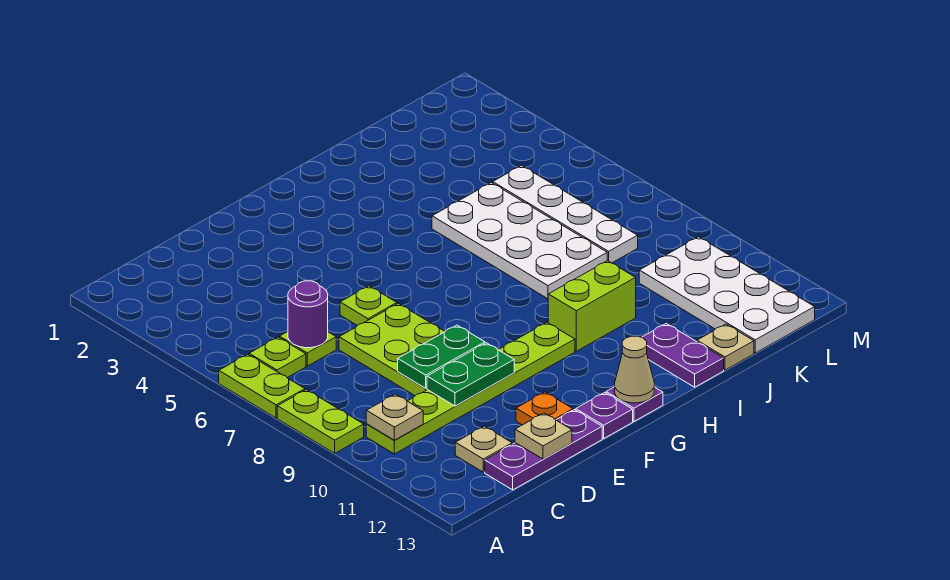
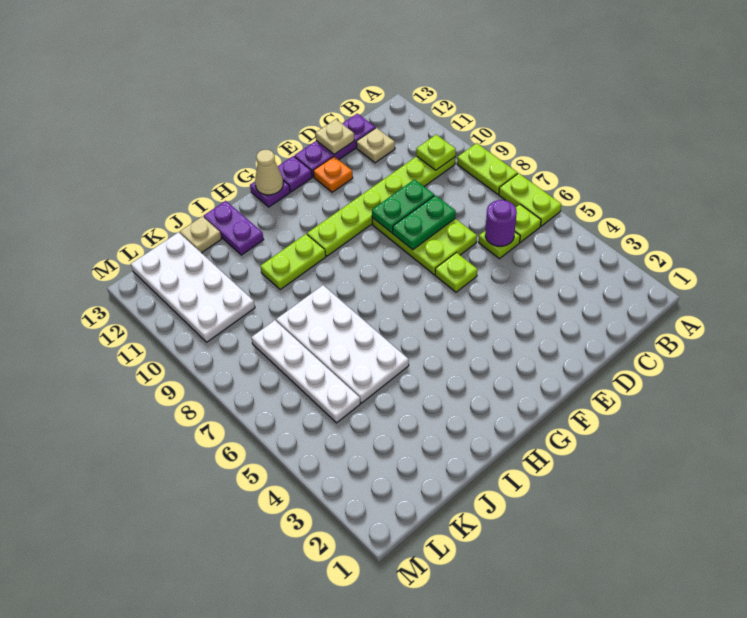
tan 1x1 plate [366,394,423,440] -> lime 1x1 plate [416,135,456,170]
green 1x2 plate [427,343,514,406] -> green 1x2 plate moved to [393,195,456,250]
lime 1x2 brick [548,261,636,351] -> lime 1x2 plate [260,234,326,290]

